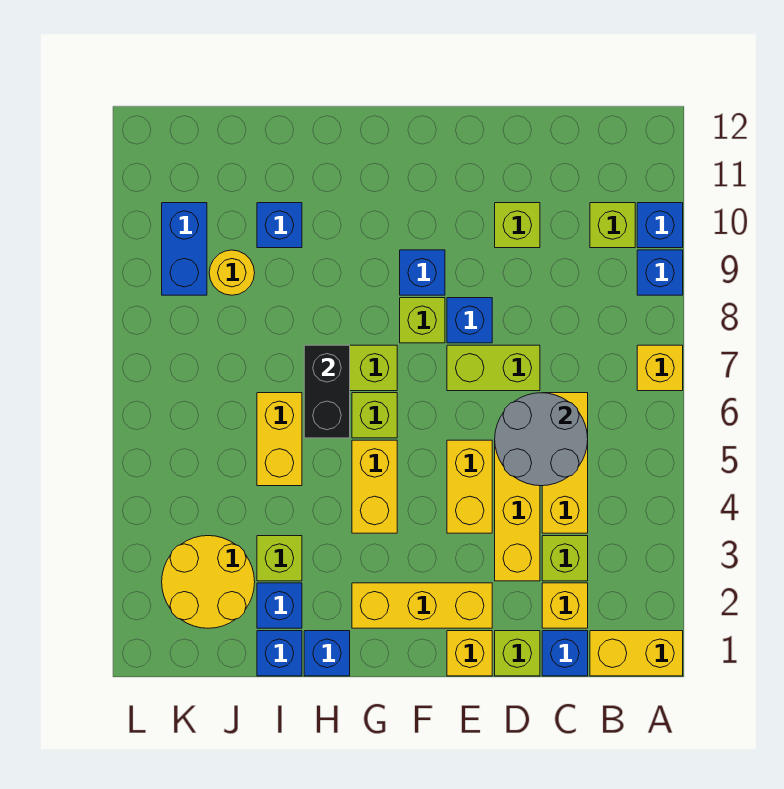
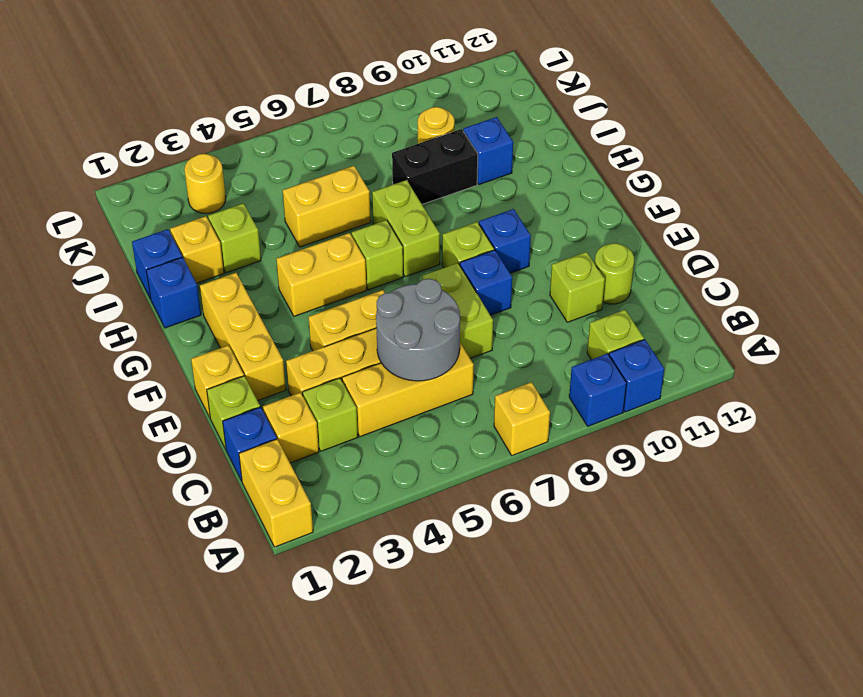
none -> lime 1x1 round brick [595,243,634,304]
black 1x2 brick [304,345,350,438] -> black 1x2 brick moved to [392,129,478,204]
blue 1x1 brick [257,583,302,628] -> yellow 1x1 brick [170,216,224,283]
yellow 2x2 round brick [162,536,255,628] -> yellow 1x1 round brick [184,154,226,213]
blue 1x2 brick [162,203,207,295] -> none

